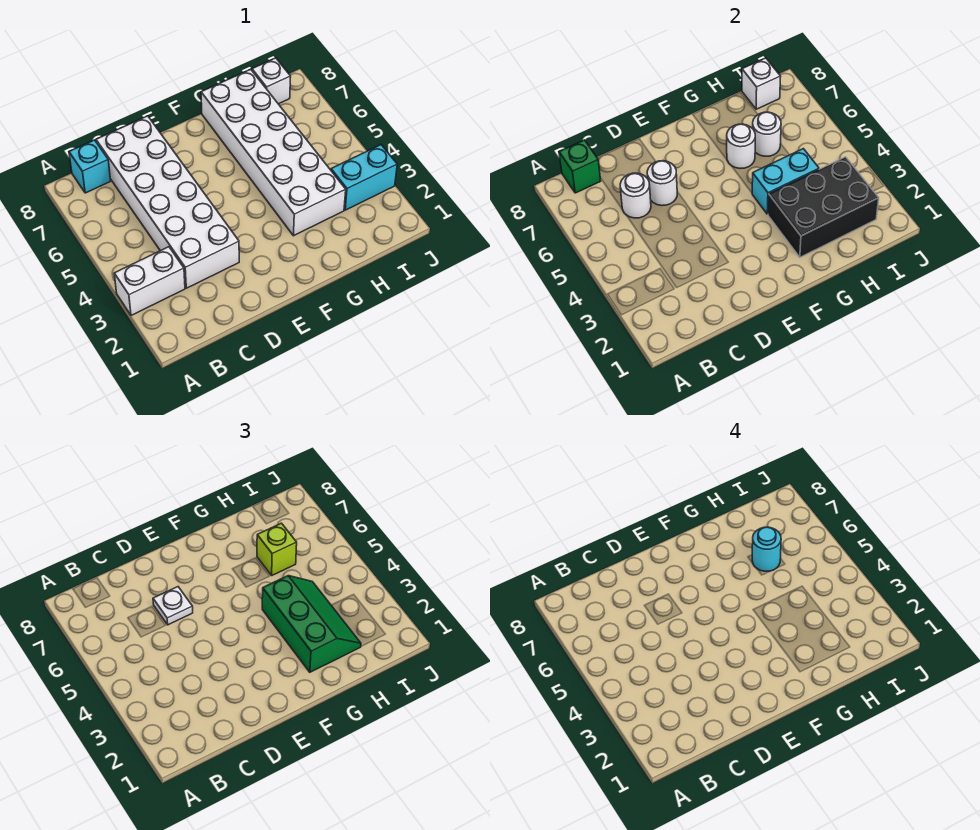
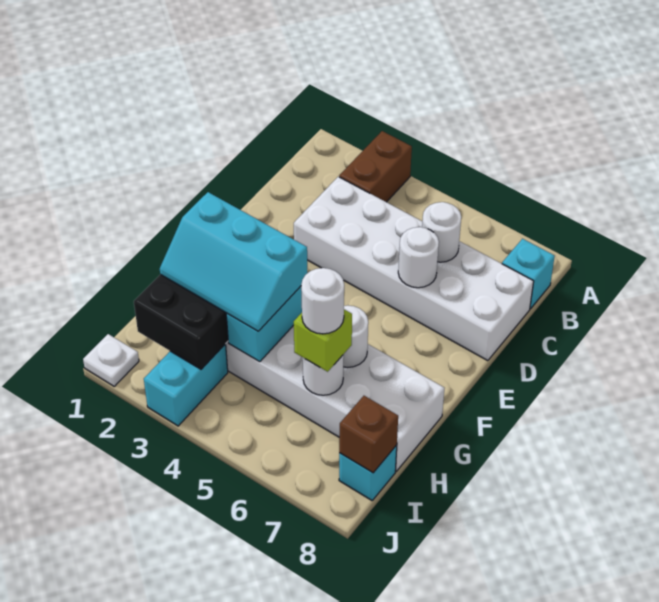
white 1x2 brick [114,247,185,315] -> brown 1x2 brick [339,131,412,202]
green 1x1 brick [559,140,601,193] -> none
white 1x1 plate [153,587,193,625] -> white 1x1 plate moved to [83,334,139,386]
green 2x3 slope [262,576,361,672] -> cyan 2x3 slope [160,192,307,331]
cyan 1x1 round brick [752,527,781,571] -> white 1x1 round brick [301,268,344,334]
white 1x1 brick [252,58,291,104] -> cyan 1x1 brick [339,445,397,500]
white 1x1 brick [742,58,781,109] -> brown 1x1 brick [339,396,398,473]

